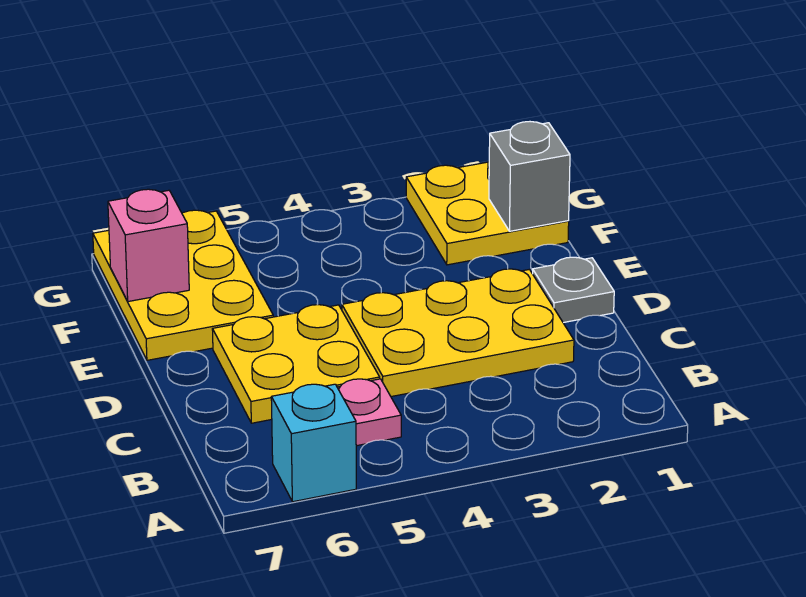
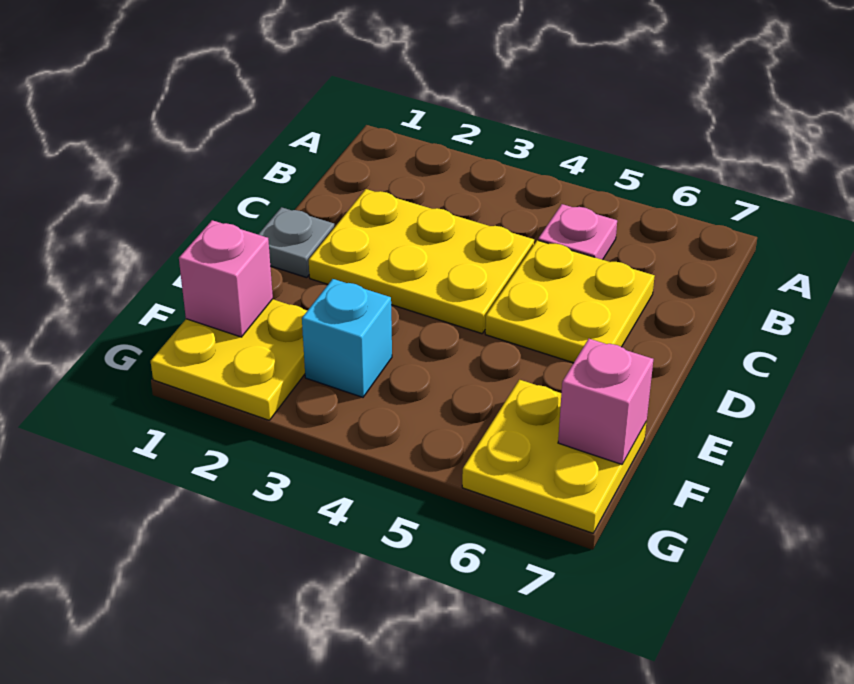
cyan 1x1 brick [271,384,356,502] -> cyan 1x1 brick moved to [302,279,392,397]
yellow 2x3 plate [93,210,273,360] -> yellow 2x2 plate [462,380,647,533]
grey 1x1 brick [489,122,570,231] -> pink 1x1 brick [179,220,273,337]

